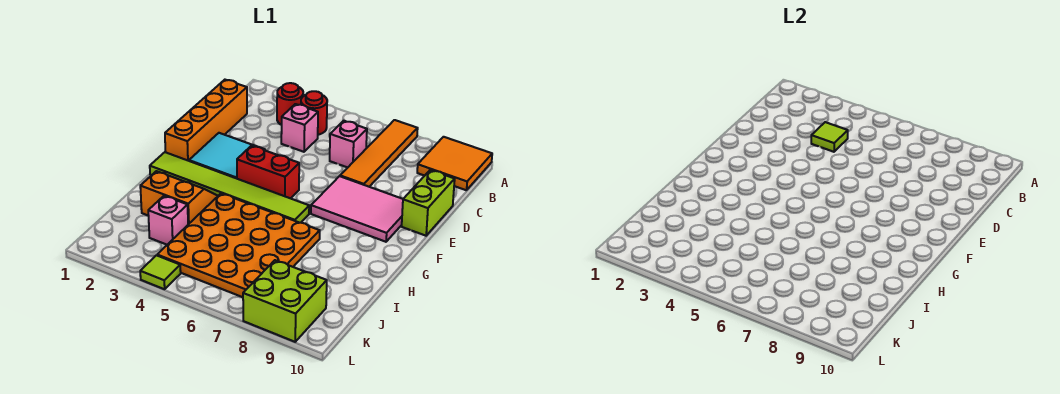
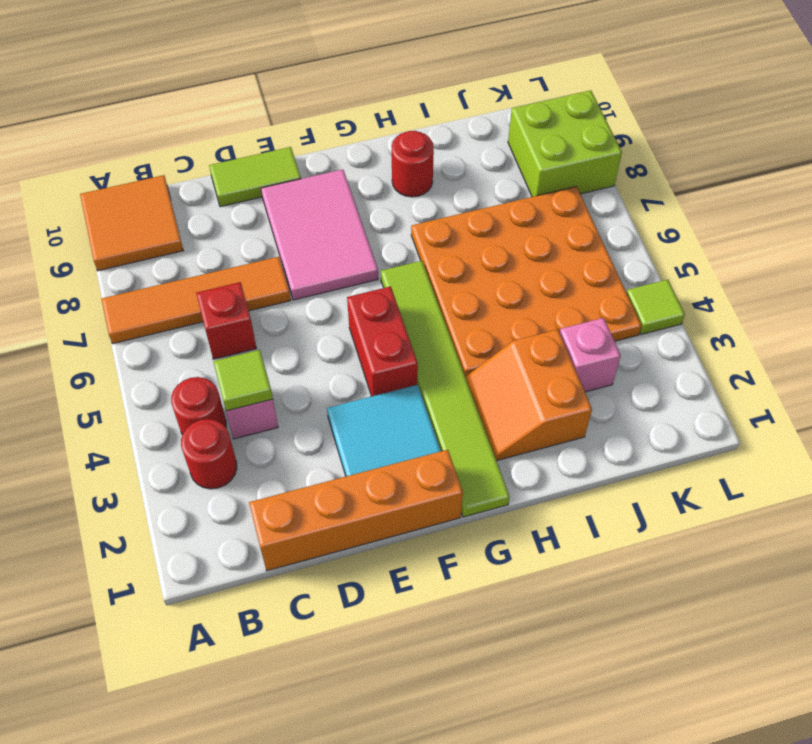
pink 1x1 brick [330,121,367,167] -> red 1x1 brick [196,282,257,359]
lime 1x2 brick [402,170,455,236] -> lime 1x2 tile [209,147,301,207]
none -> red 1x1 round brick [392,131,434,197]

